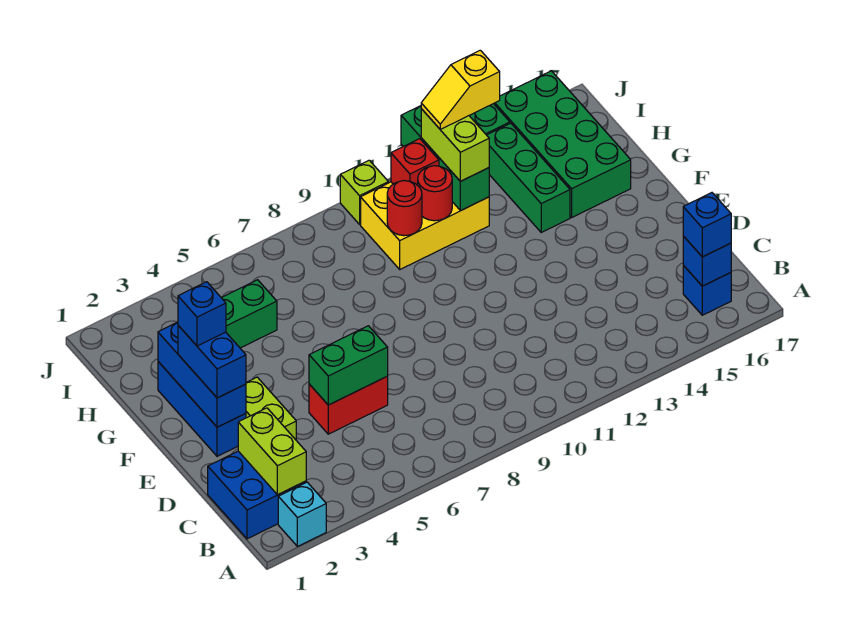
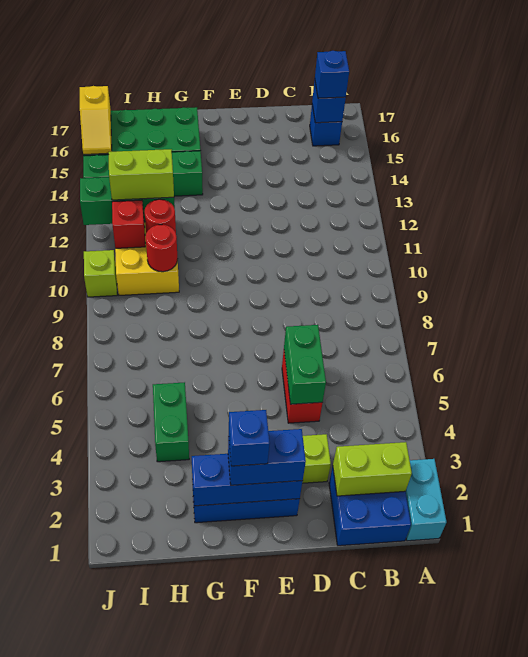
cyan 1x1 brick [278,482,326,546] -> cyan 1x2 brick [405,459,446,541]
yellow 1x2 slope [421,50,500,129] -> yellow 1x2 slope moved to [80,86,112,154]

